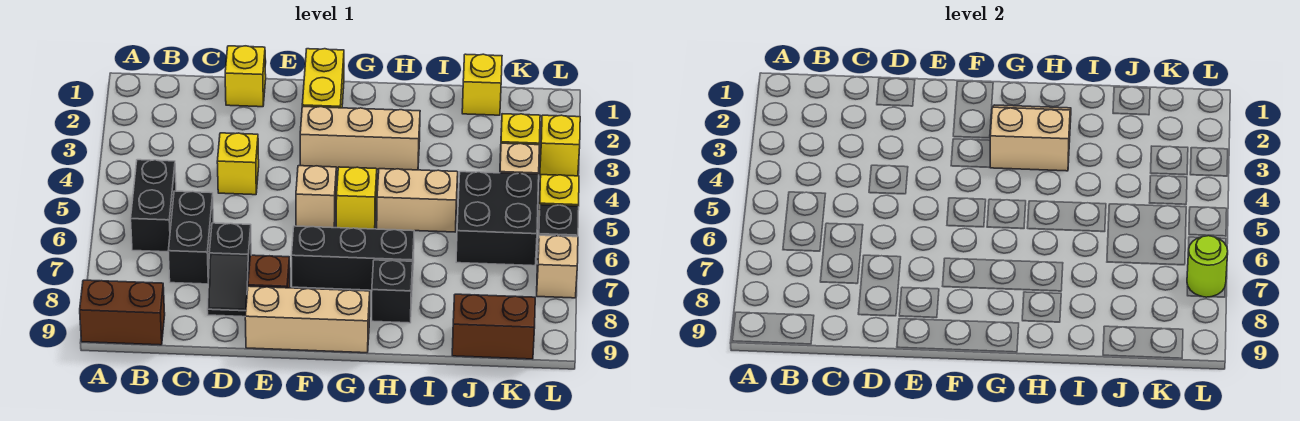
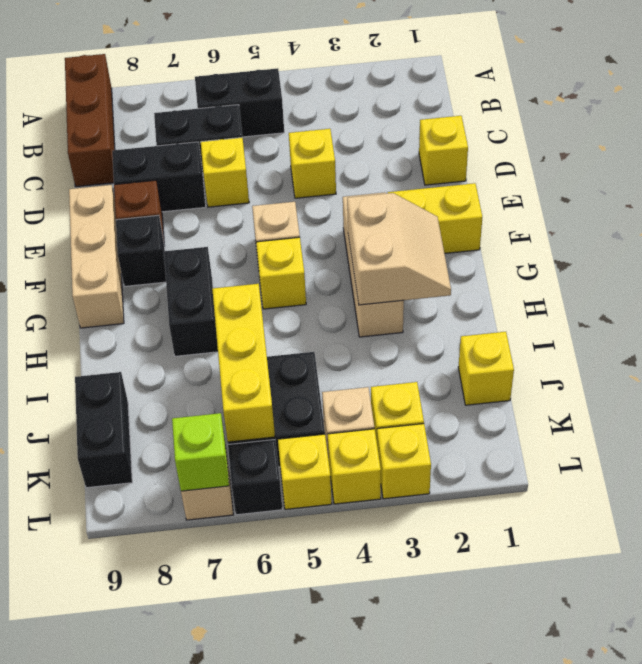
brown 1x2 brick [80,280,165,345] -> brown 1x3 brick [65,54,115,187]
none -> yellow 1x1 brick [201,137,249,207]
black 1x2 slope [207,223,251,317] -> black 1x2 brick [112,142,206,212]
black 1x3 brick [291,226,414,290] -> black 1x2 brick [164,247,218,356]
tan 1x2 brick [377,169,458,232] -> none
black 1x1 brick [372,260,413,323] -> black 1x1 brick moved to [116,215,166,286]
none -> yellow 1x3 brick [212,284,275,442]
brown 1x2 brick [452,294,535,359] -> black 1x2 brick [75,372,132,488]
none -> yellow 1x1 brick [327,429,381,504]
lime 1x1 round brick [1187,236,1228,297] -> lime 1x1 brick [172,413,229,491]

